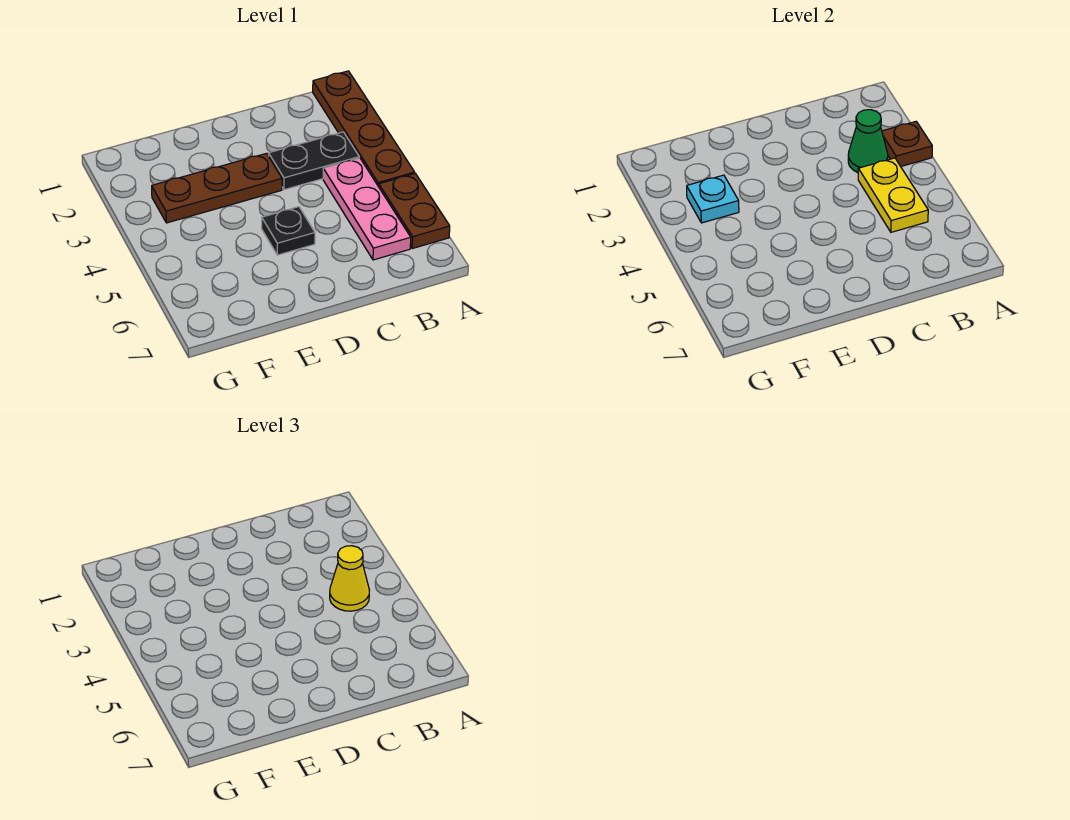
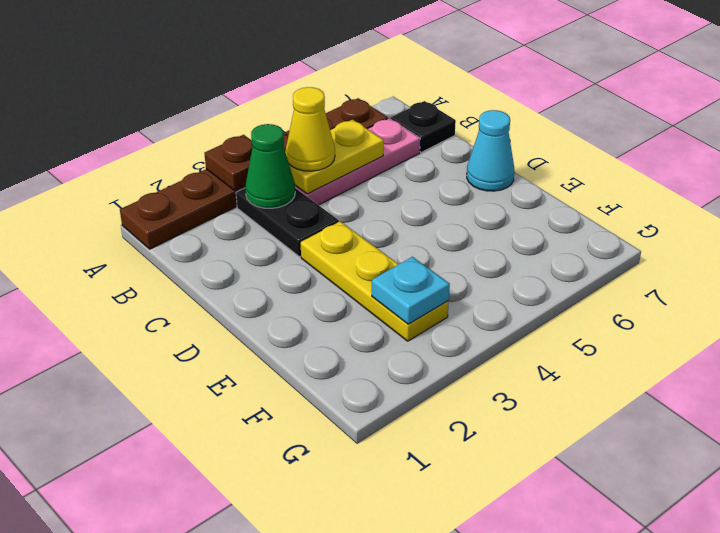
brown 1x3 plate [152,153,282,223] -> yellow 1x3 plate [301,221,449,341]
black 1x1 plate [262,207,315,255] -> black 1x1 plate moved to [391,101,456,152]
none -> cyan 1x1 cone [467,110,514,191]

